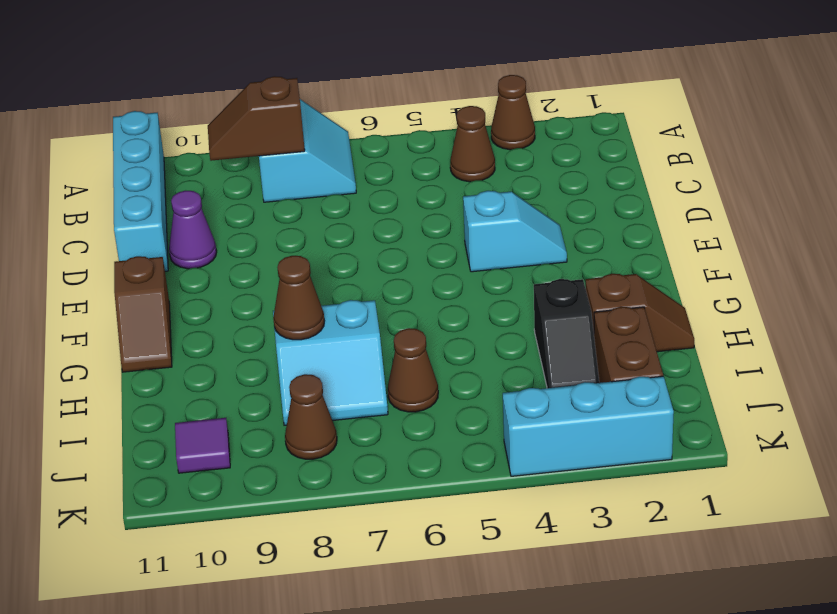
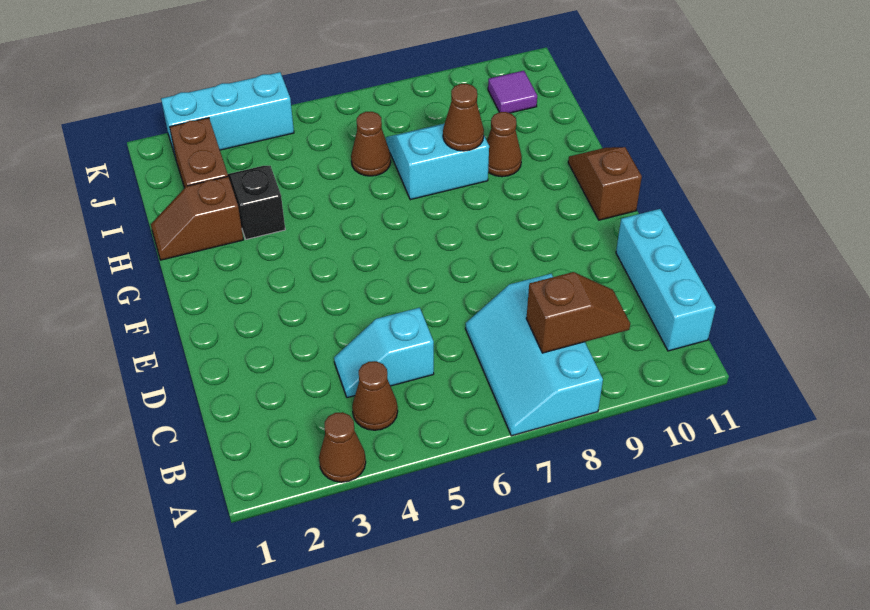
cyan 2x2 slope [259,99,356,202] -> cyan 2x3 slope [465,274,603,436]
cyan 1x4 brick [113,111,168,271] -> cyan 1x3 brick [616,209,716,351]
purple 1x1 cone [169,191,217,269] -> none
cyan 1x2 slope [463,191,567,272] -> cyan 1x2 slope moved to [334,308,434,398]
brown 1x1 cone [285,374,337,459] -> brown 1x1 cone moved to [487,112,522,177]

